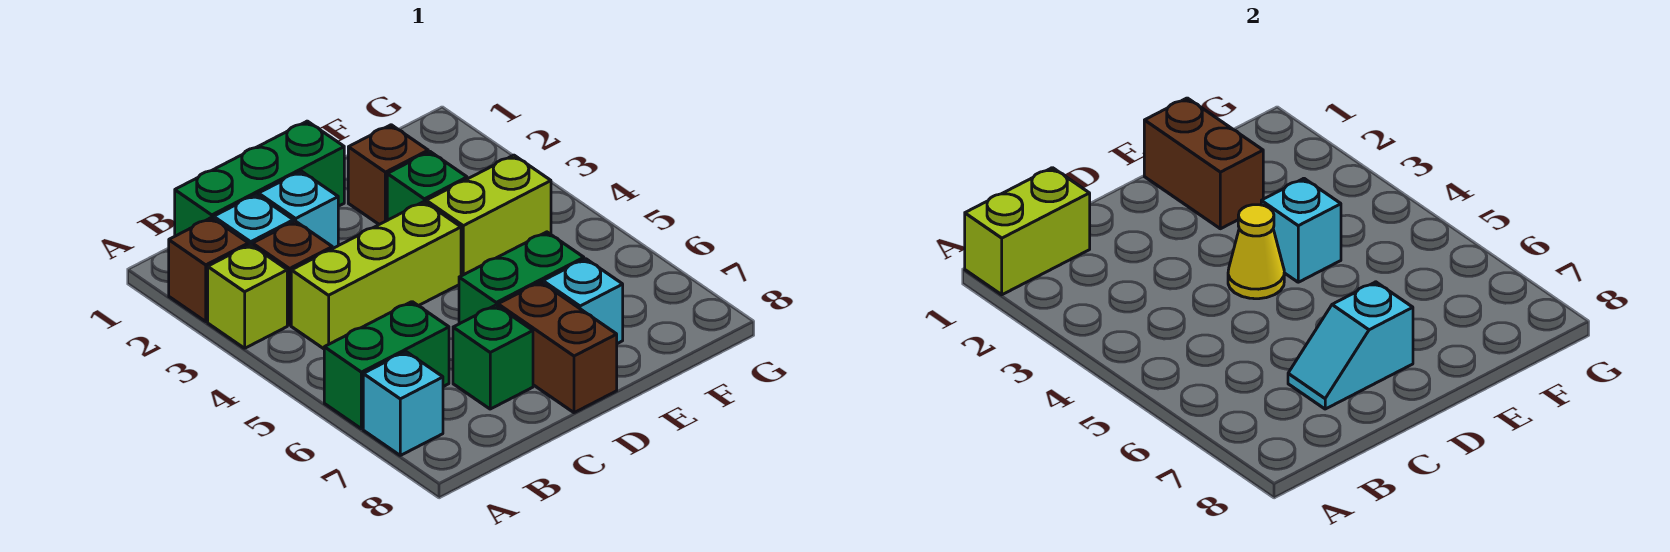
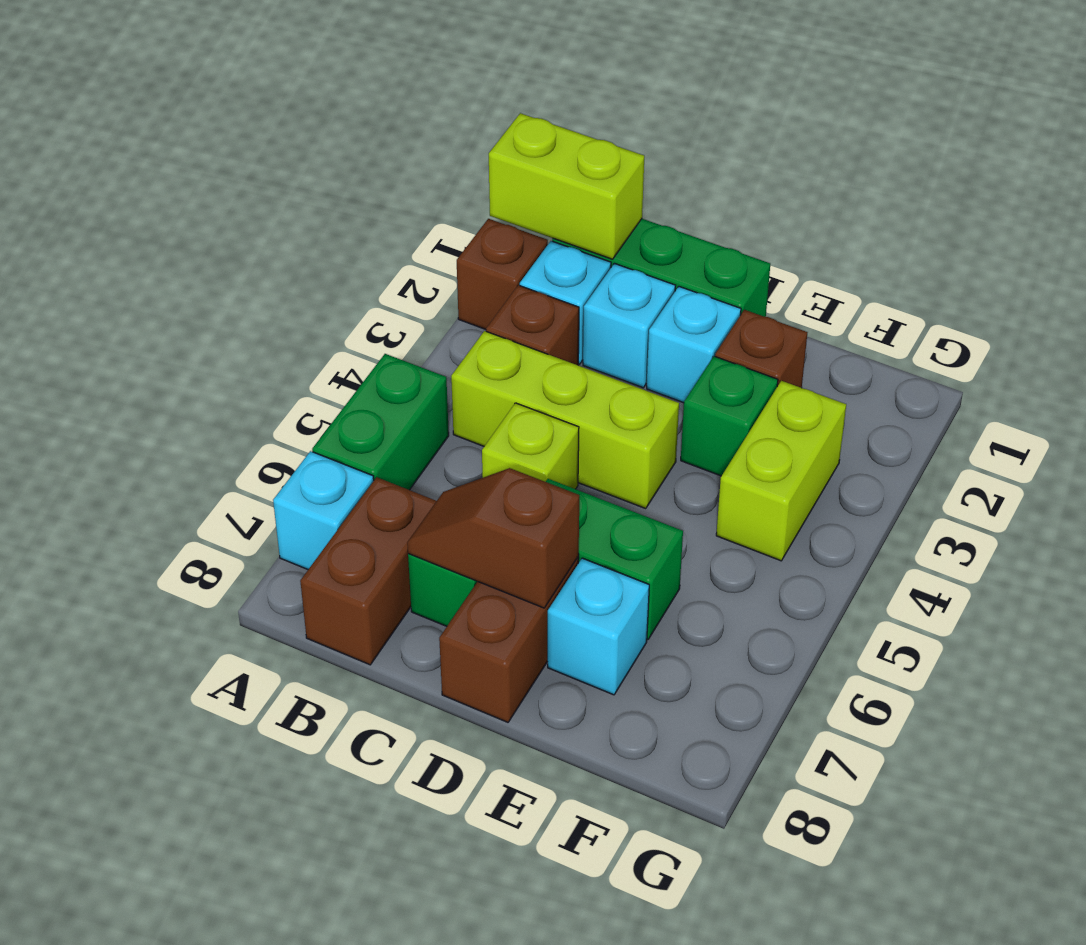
lime 1x1 brick [208,244,287,348] -> lime 1x1 brick moved to [482,403,579,489]
green 1x2 brick [324,302,449,429] -> green 1x2 brick turned to [312,354,449,490]
cyan 1x2 slope [1288,282,1413,409] -> brown 1x2 slope [407,468,579,608]
yellow 1x1 cone [1228,205,1284,299] -> none
brown 1x2 brick [1144,98,1263,229] -> brown 1x2 brick moved to [300,477,436,665]
lime 1x2 brick [426,155,551,276] -> lime 1x2 brick turned to [716,381,846,561]
cyan 1x1 brick [1261,178,1341,282] -> cyan 1x1 brick moved to [647,287,741,403]

